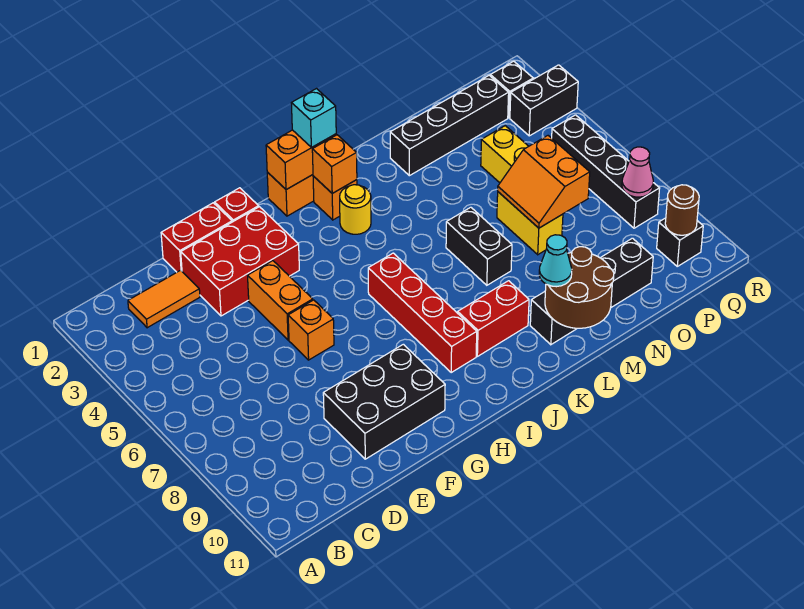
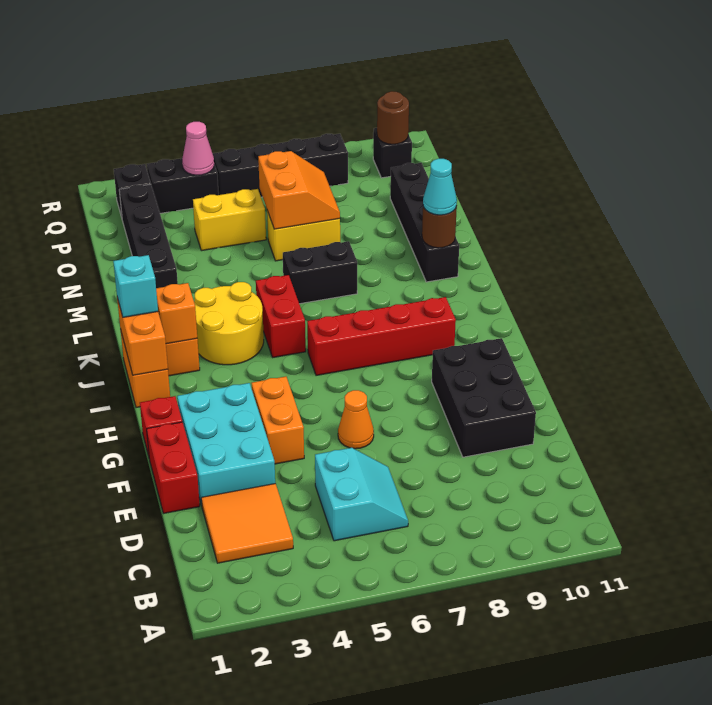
orange 1x2 tile [128,270,200,328] -> orange 2x2 tile [201,483,293,563]
none -> cyan 2x2 slope [315,448,408,541]
red 2x3 brick [181,207,299,316] -> cyan 2x3 brick [177,383,275,505]
orange 1x2 brick [248,261,313,340] -> orange 1x2 brick turned to [252,377,304,464]
orange 1x1 brick [288,300,334,360] -> orange 1x1 cone [338,390,374,449]
yellow 1x1 round brick [340,185,371,234] -> yellow 2x2 round brick [194,282,264,365]
red 1x2 brick [458,281,529,356] -> red 1x2 brick moved to [256,275,306,357]
brown 2x2 round brick [545,247,614,328] -> brown 1x1 round brick [422,206,457,248]
orange 2x2 slope [498,136,590,228] -> orange 2x2 slope turned to [258,151,340,229]
black 1x2 brick [510,65,578,136] -> black 1x2 brick turned to [147,158,219,213]
pink 1x1 cone [622,147,653,197] -> pink 1x1 cone moved to [182,122,214,175]

